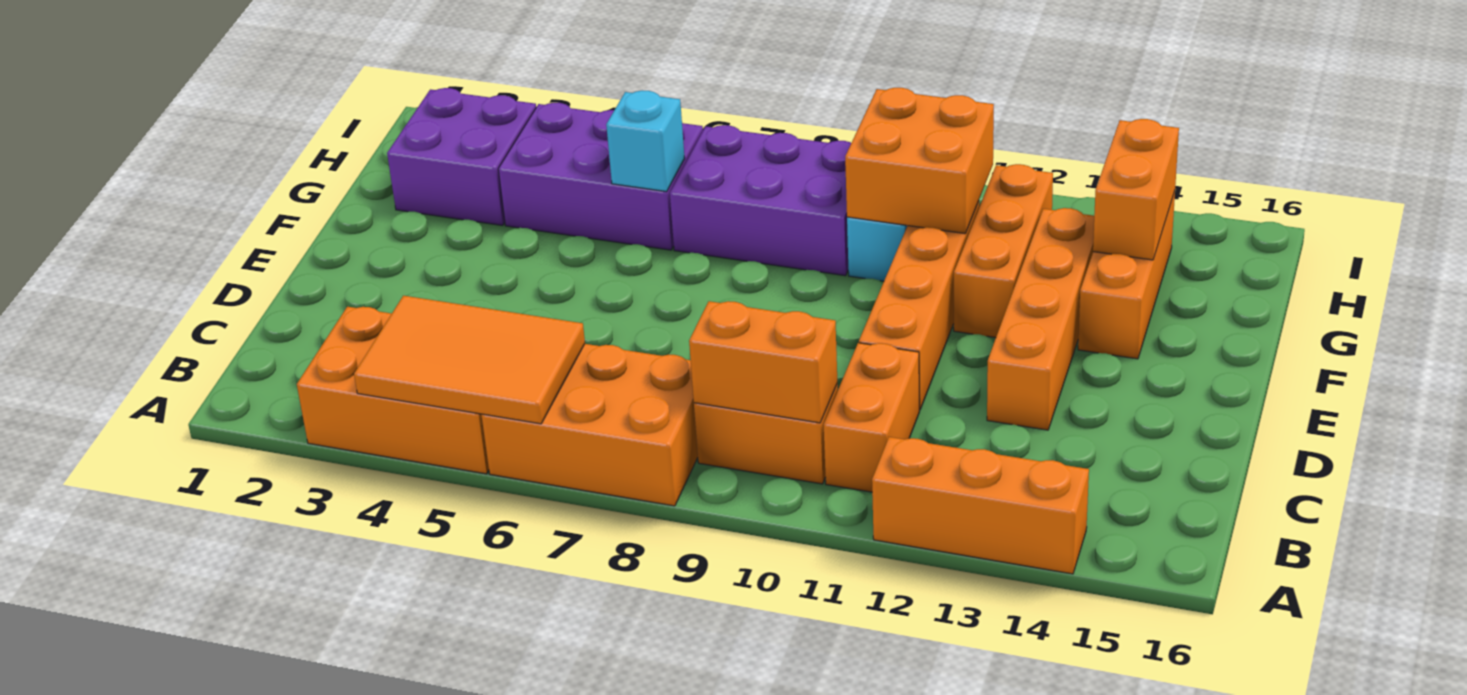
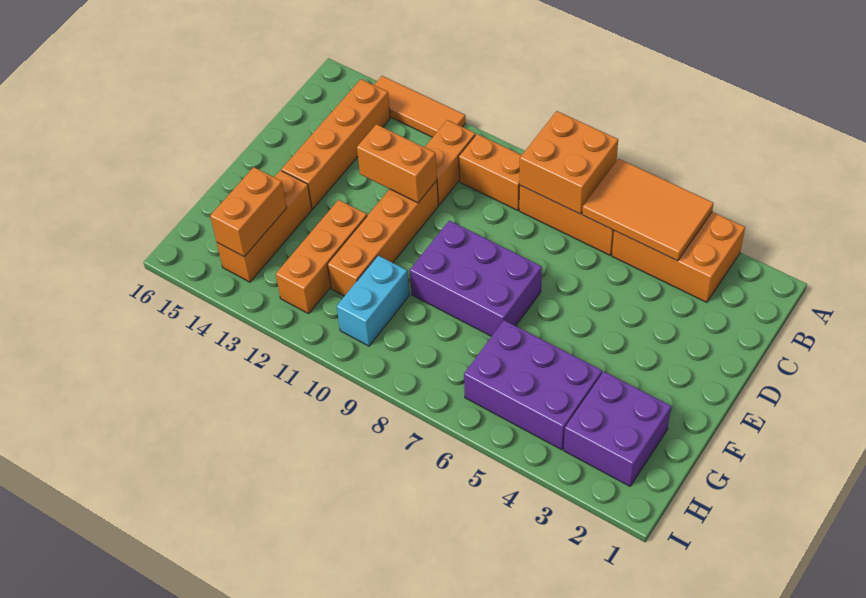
orange 1x3 brick [872,437,1089,574] -> orange 1x3 tile [374,76,465,137]
orange 1x2 brick [689,301,838,423] -> orange 1x2 brick moved to [357,124,437,203]
orange 1x4 brick [987,208,1094,430] -> orange 1x4 brick moved to [281,79,390,209]
cyan 1x1 brick [606,90,685,192] -> none
purple 2x3 brick [670,125,851,276] -> purple 2x3 brick moved to [410,221,542,336]
orange 2x2 brick [845,88,994,234] -> orange 2x2 brick moved to [520,111,618,214]

